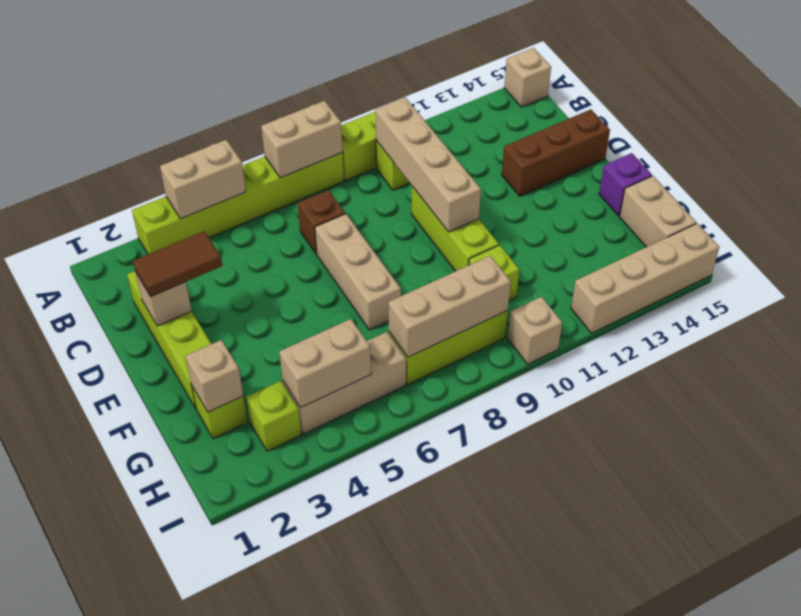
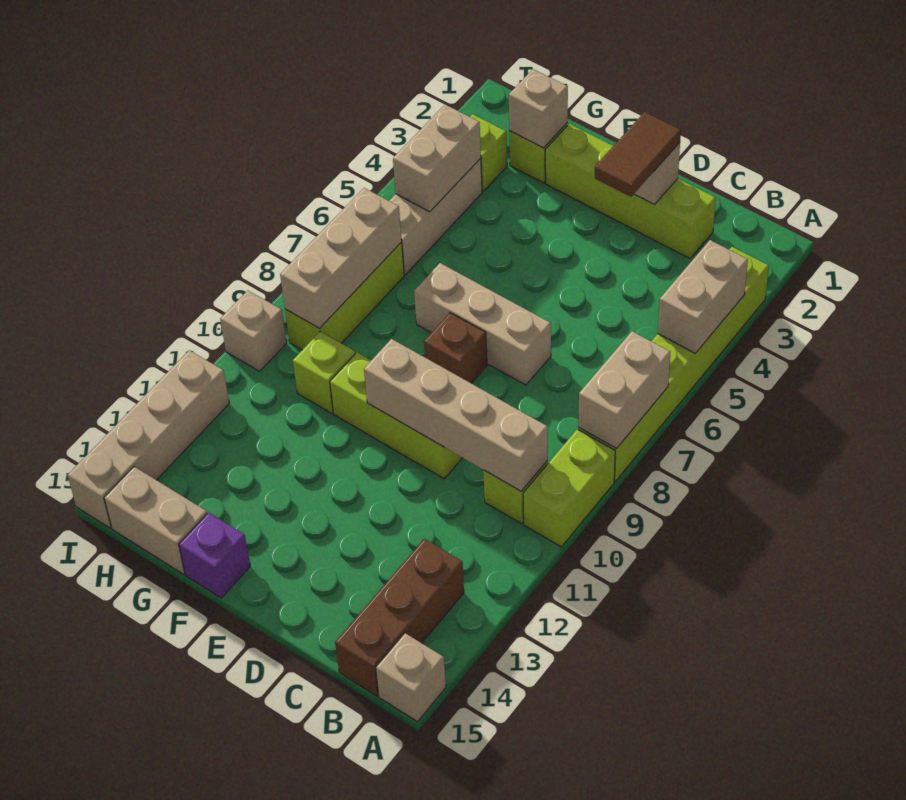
brown 1x1 brick [298,190,345,254] -> brown 1x1 brick moved to [424,313,487,383]
brown 1x3 brick [502,109,610,196] -> brown 1x3 brick moved to [335,539,464,696]

